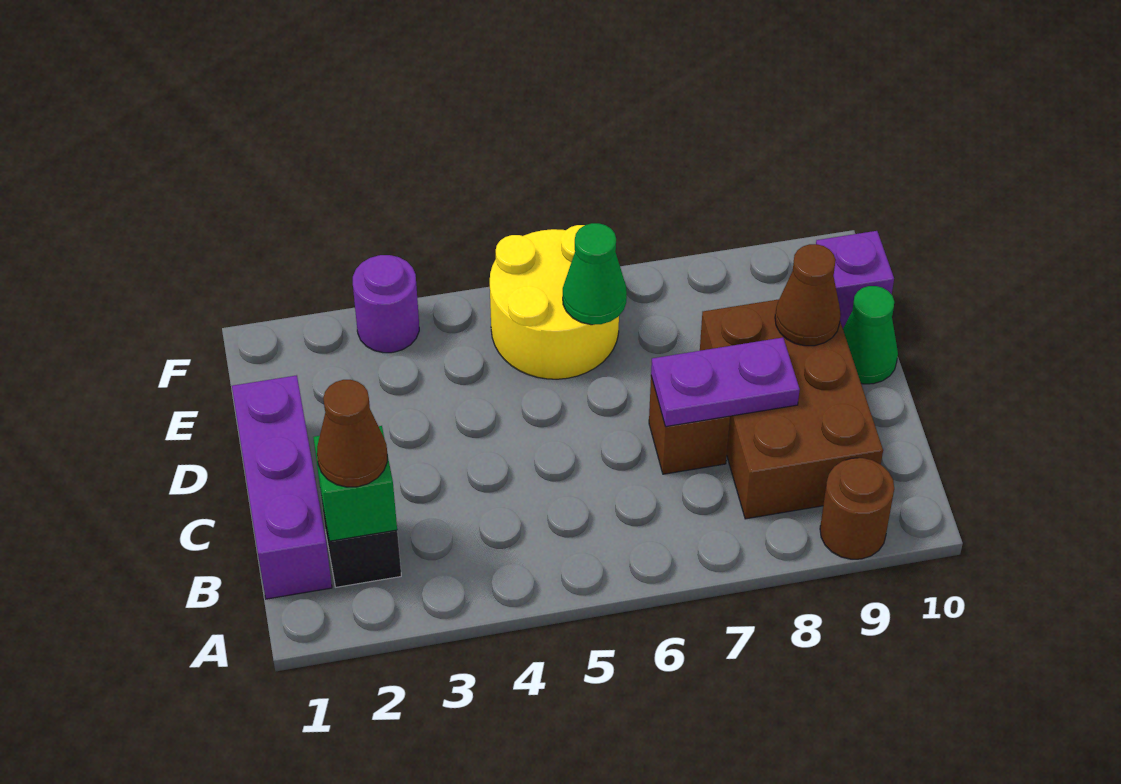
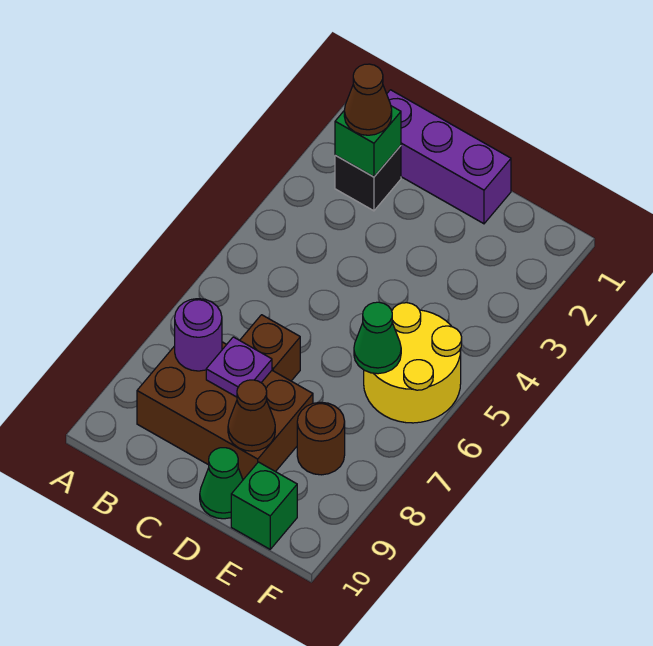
brown 1x1 round brick [820,458,894,559] -> brown 1x1 round brick moved to [297,402,345,475]
purple 1x2 plate [651,338,800,427] -> purple 1x1 plate [206,337,272,397]
purple 1x1 brick [816,231,894,328] -> green 1x1 brick [231,462,297,549]
purple 1x1 round brick [353,255,419,353] -> purple 1x1 round brick moved to [175,299,222,371]

